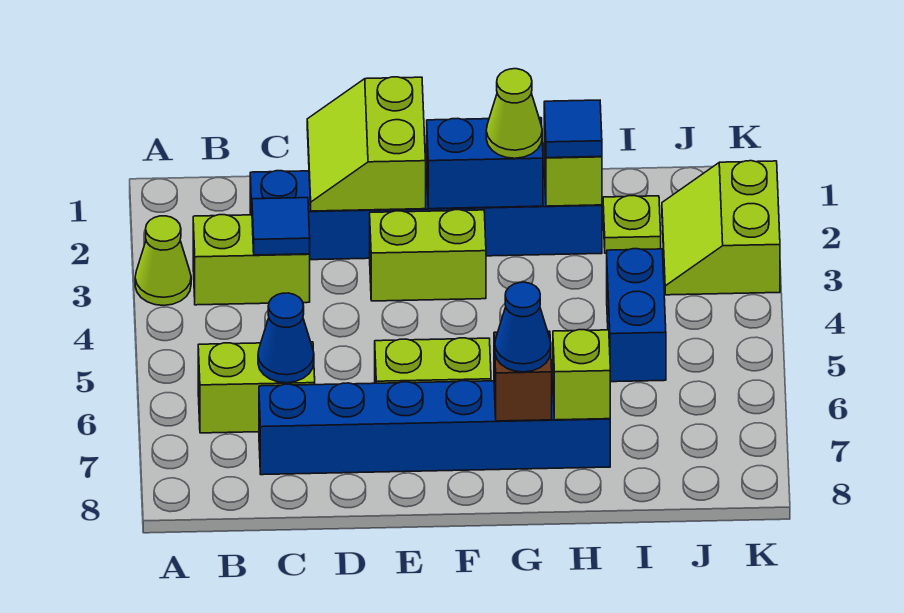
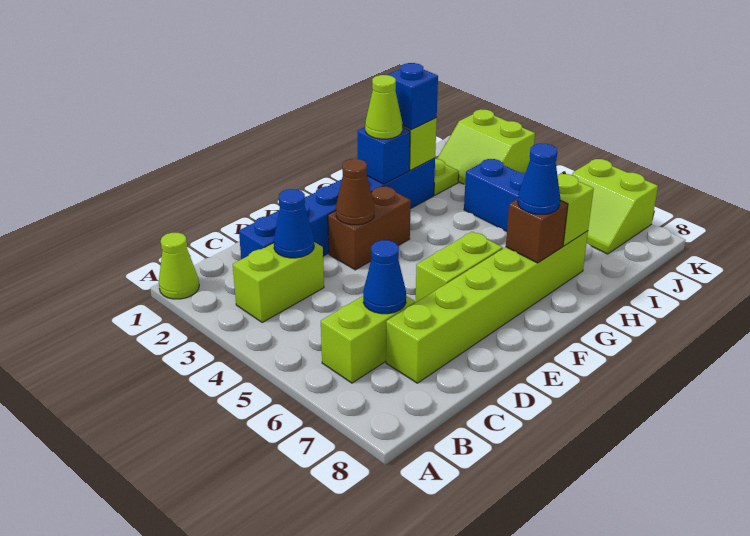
lime 1x1 cone [135,216,191,305] -> lime 1x1 cone moved to [159,233,199,299]
blue 1x1 tile [252,198,310,255] -> blue 1x1 cone [274,189,314,258]
blue 1x6 brick [259,380,610,475] -> lime 1x6 brick [386,231,588,383]
lime 2x2 slope [307,77,426,211] -> lime 2x2 slope moved to [572,159,658,254]
lime 1x2 brick [370,210,486,301] -> brown 1x2 brick [328,186,411,270]
none -> brown 1x1 cone [336,159,374,225]
blue 1x2 brick [427,118,543,209] -> blue 1x1 brick [358,127,410,184]
blue 1x1 tile [544,100,602,158] -> blue 1x1 brick [388,63,438,129]

